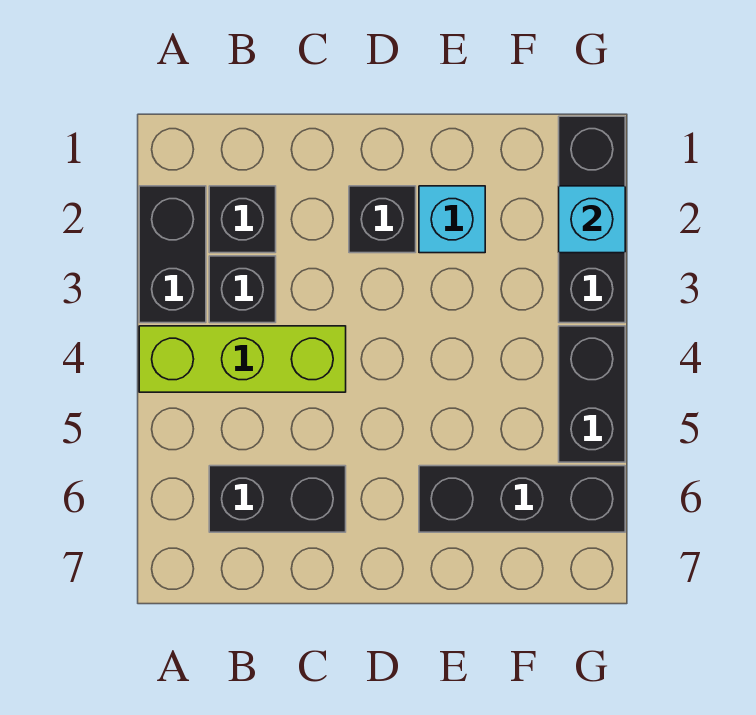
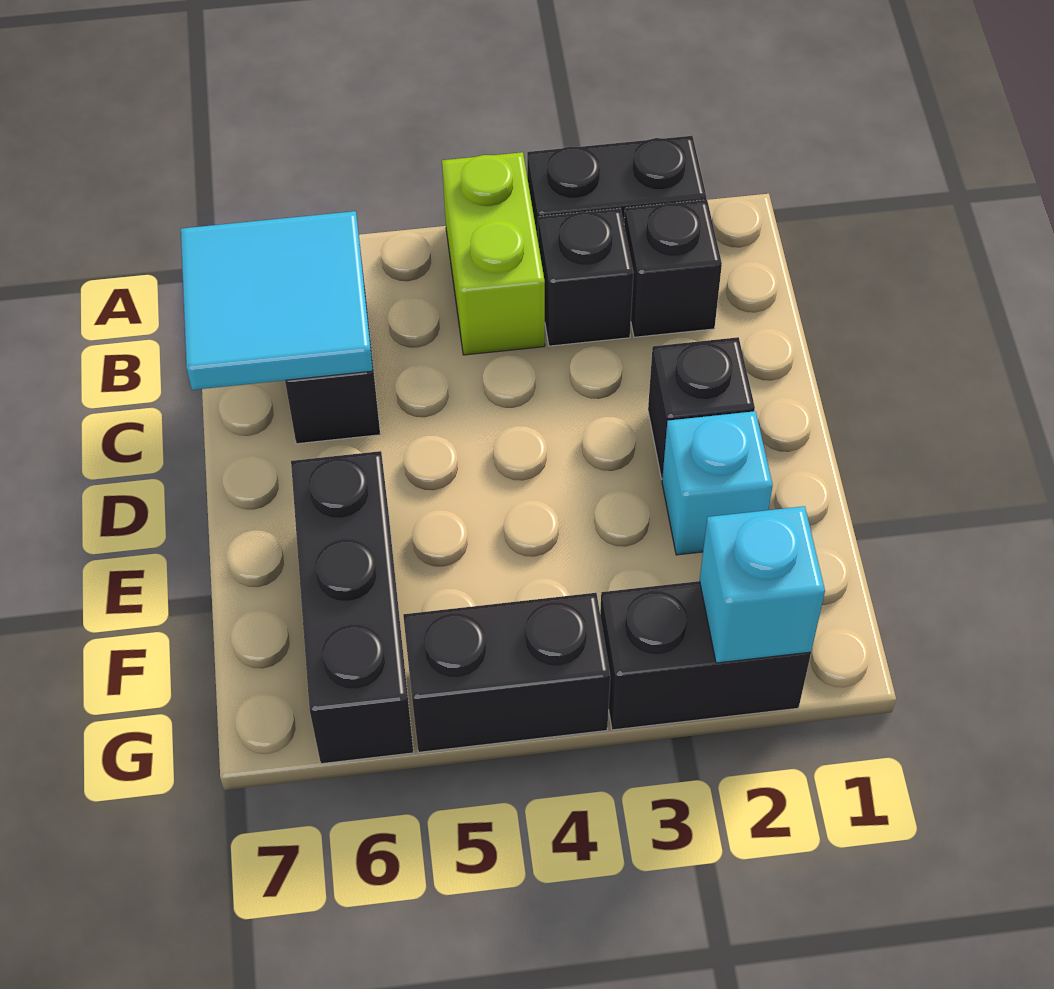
lime 1x3 brick [139,326,346,392] -> lime 1x2 brick [442,152,545,355]
none -> cyan 2x2 tile [181,211,373,390]
black 1x3 brick [559,116,625,323] -> black 1x2 brick [600,581,811,730]

